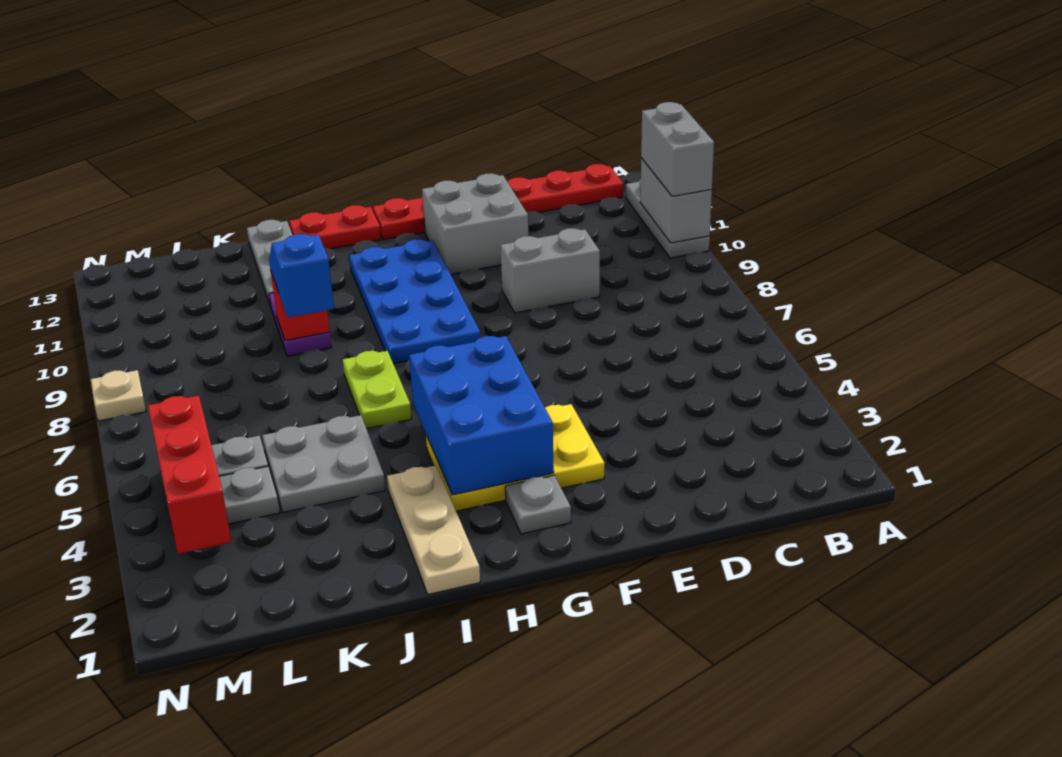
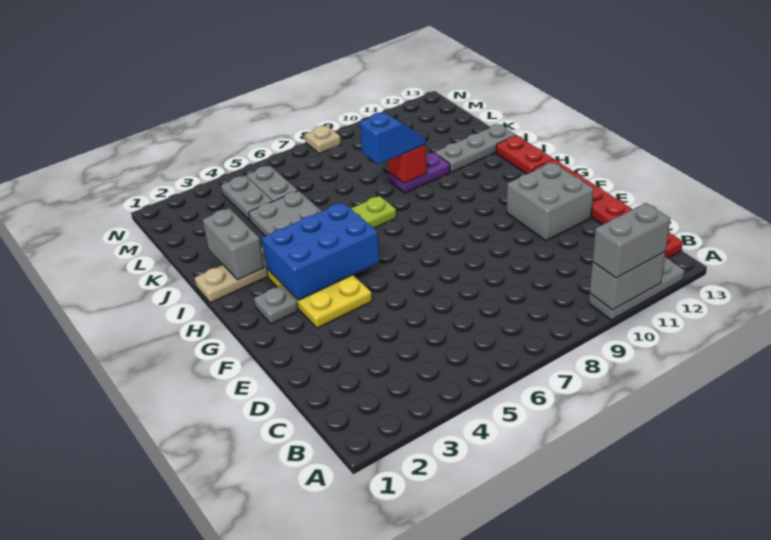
grey 1x2 brick [500,228,600,313] -> grey 1x2 brick moved to [203,208,264,280]
blue 2x4 plate [349,239,480,364] -> none
red 1x3 brick [148,395,231,554] -> none

